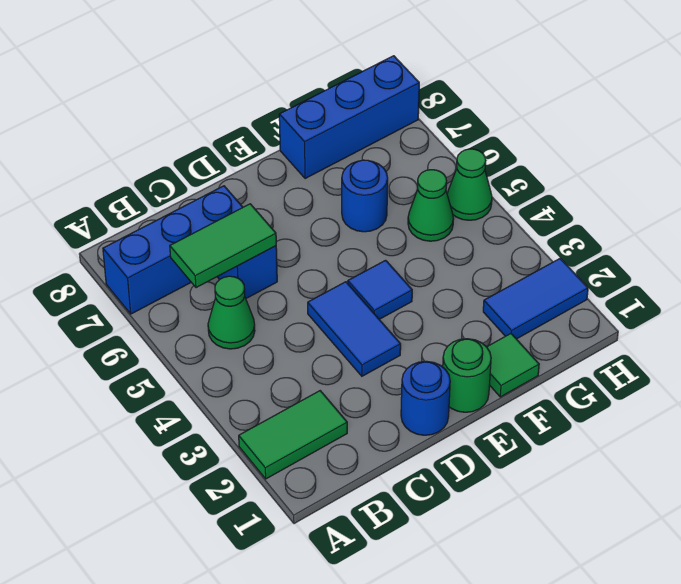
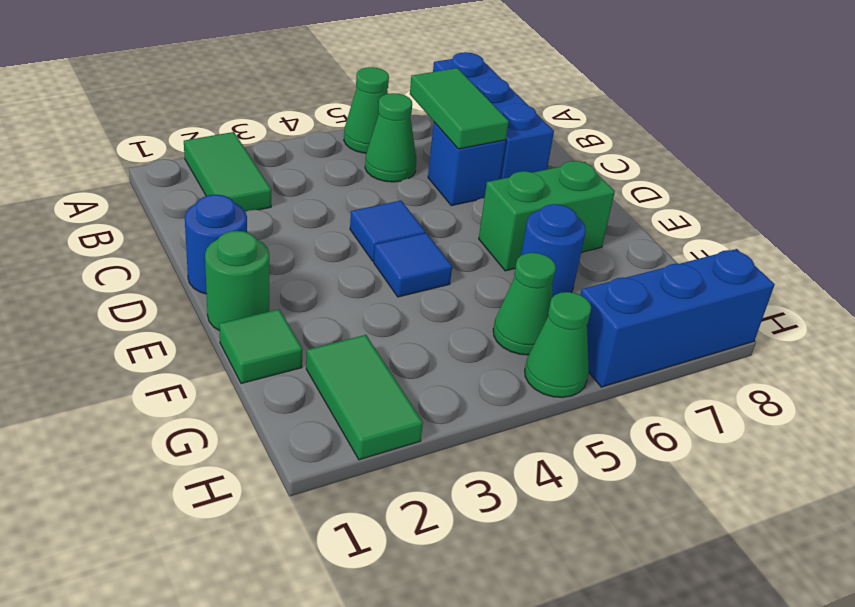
none -> green 1x1 cone [344,67,389,153]
blue 1x2 tile [308,282,401,376] -> blue 1x1 tile [350,201,425,261]
none -> green 1x2 brick [479,161,615,271]
blue 1x3 brick [279,56,419,179] -> blue 1x3 brick turned to [580,249,775,387]
blue 1x2 tile [483,259,588,339] -> green 1x2 tile [306,335,423,460]

